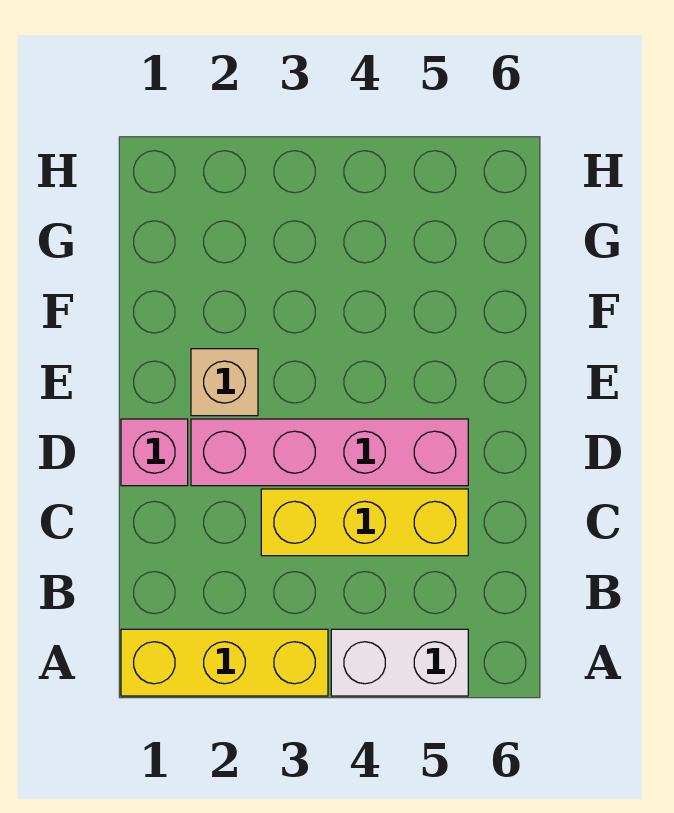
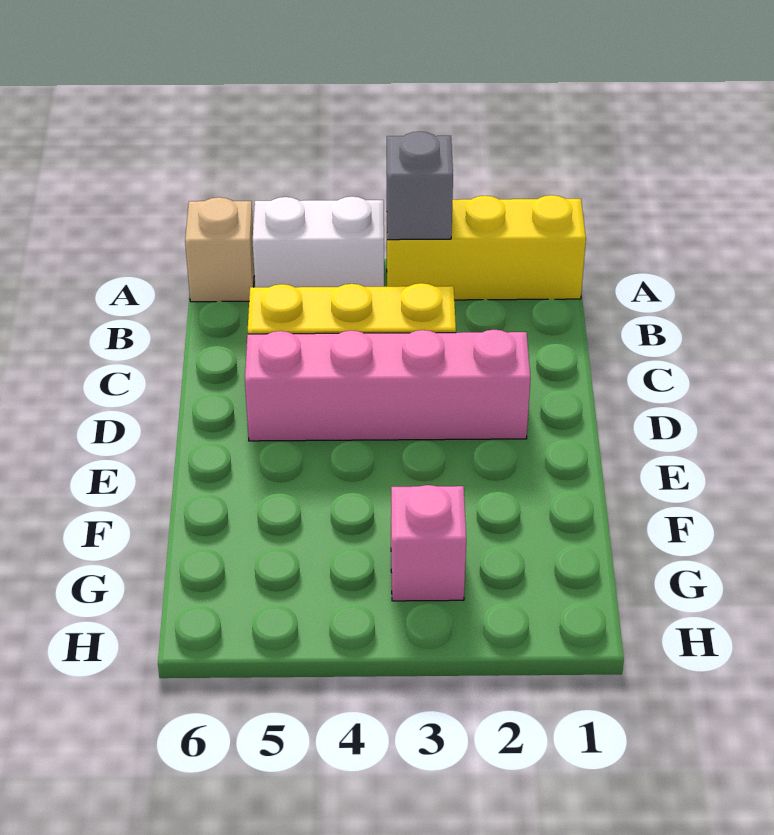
none -> grey 1x1 brick [387,132,453,240]
pink 1x1 brick [121,419,188,486] -> pink 1x1 brick moved to [391,485,466,601]
tan 1x1 brick [191,349,258,416] -> tan 1x1 brick moved to [185,197,254,302]

